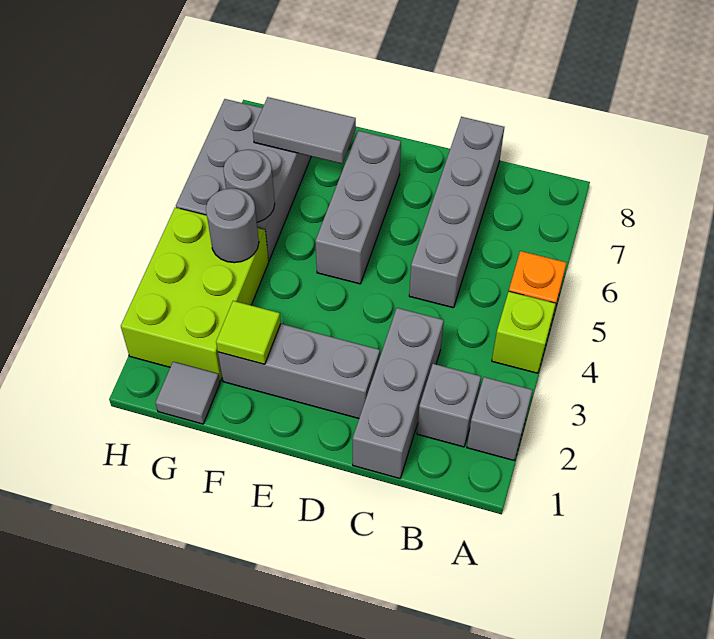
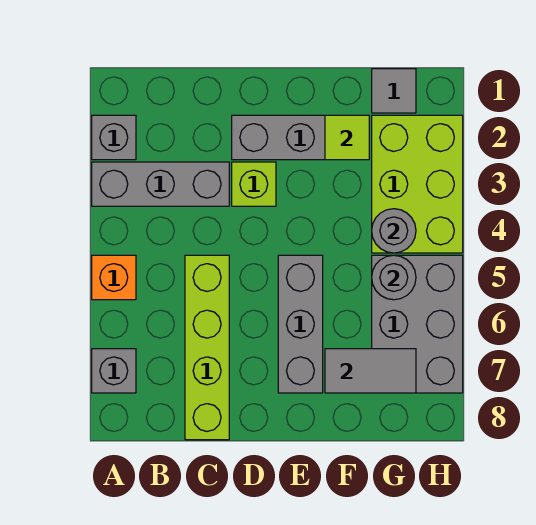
lime 1x1 brick [492,291,556,373] -> lime 1x1 brick moved to [232,162,276,206]
grey 1x1 brick [417,364,481,447] -> grey 1x1 brick moved to [92,349,136,393]
grey 1x3 brick [353,308,444,478] -> grey 1x3 brick turned to [92,162,229,206]
grey 1x4 brick [409,117,504,308] -> lime 1x4 brick [185,255,229,440]

